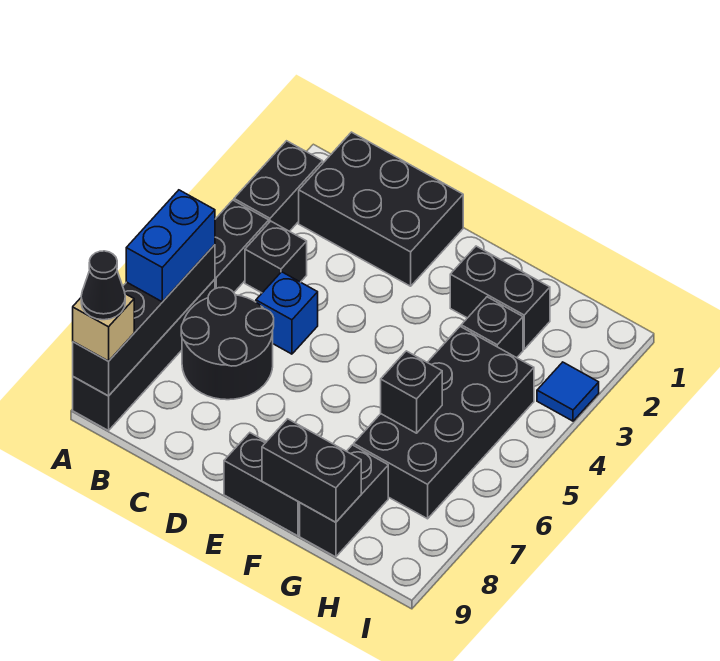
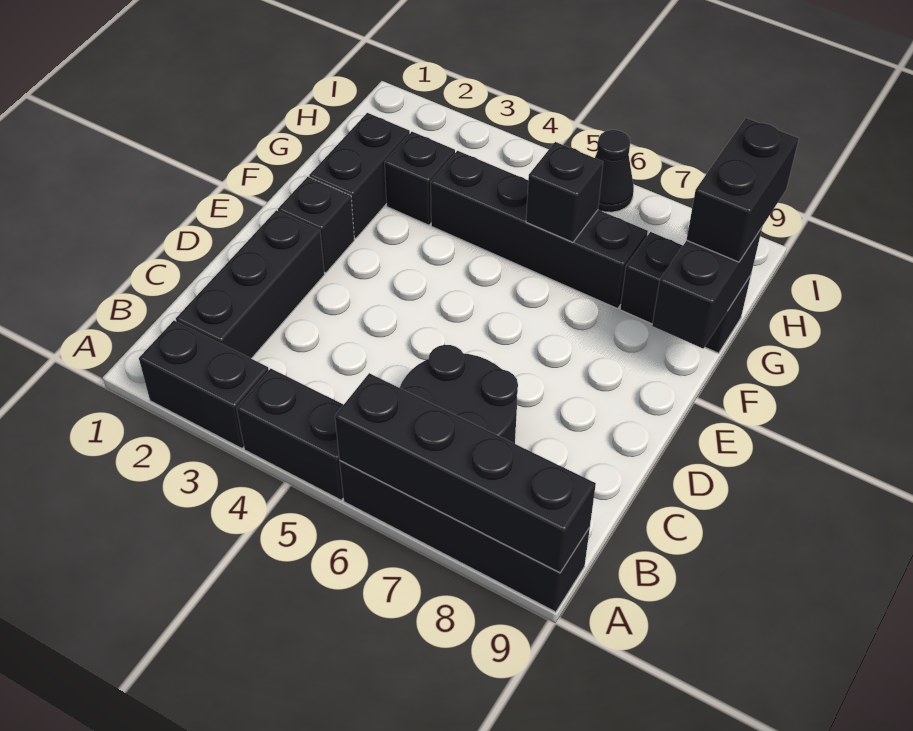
blue 1x2 brick [126,190,215,302] -> none
tan 1x1 brick [73,294,134,361] -> none
black 1x1 cone [81,251,125,320] -> black 1x1 cone moved to [595,130,634,212]
black 2x3 brick [299,132,463,286] -> black 1x3 brick [176,210,325,359]
black 1x1 brick [245,221,307,293] -> black 1x1 brick moved to [278,177,354,273]
blue 1x1 brick [256,272,318,354] -> none
black 1x2 brick [224,433,300,536] -> black 1x2 brick moved to [687,118,799,262]
black 2x4 brick [354,327,534,519] -> black 1x4 brick [431,151,648,309]
blue 1x1 tile [537,362,599,421] -> none

